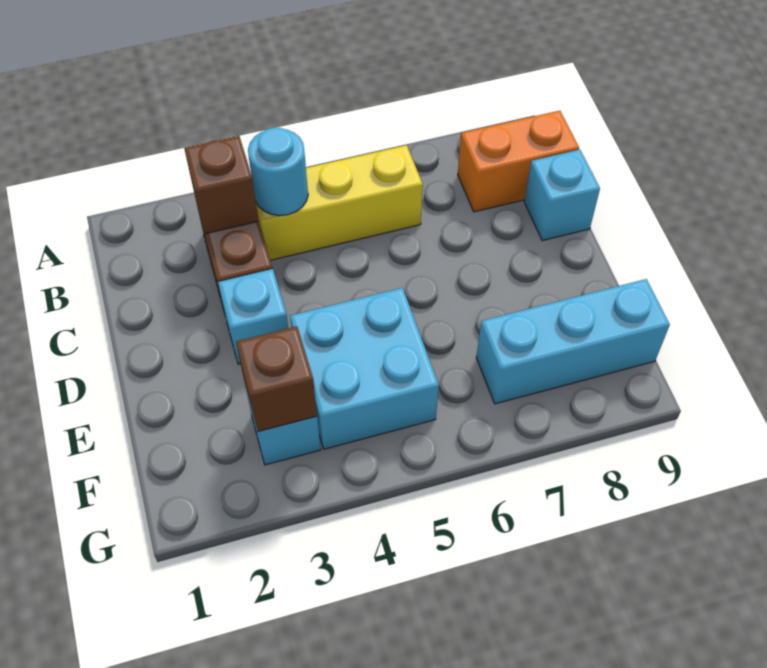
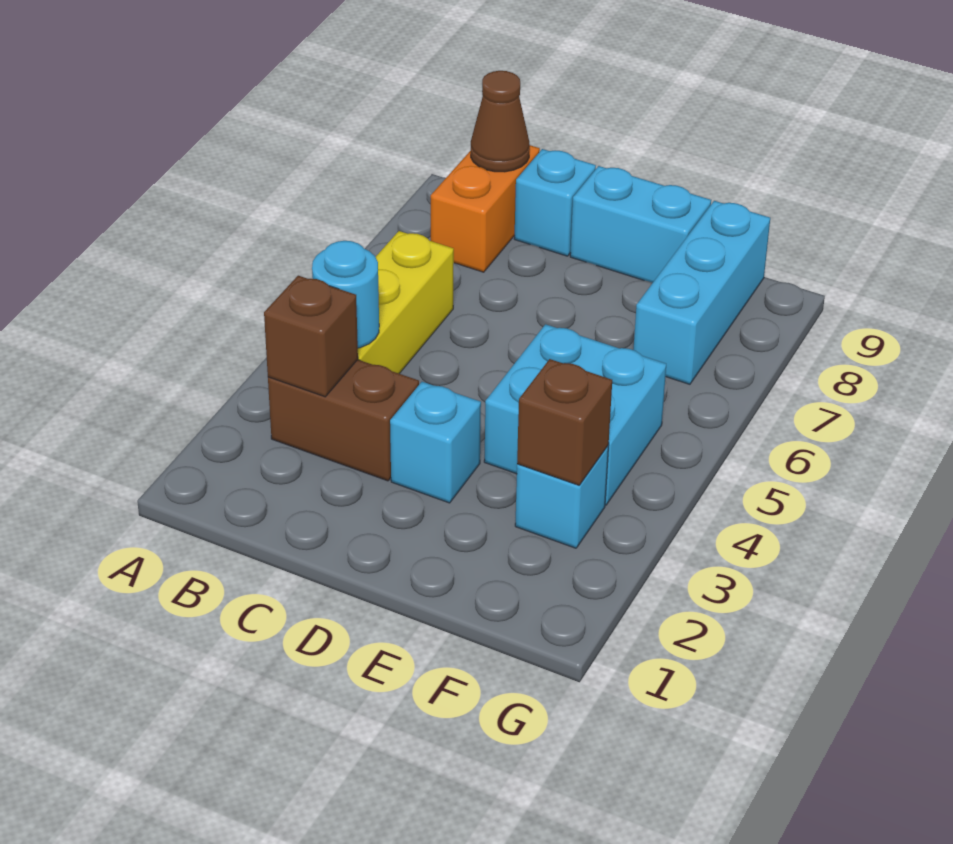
none -> brown 1x1 cone [471,71,530,172]
none -> cyan 1x2 brick [570,166,711,283]

